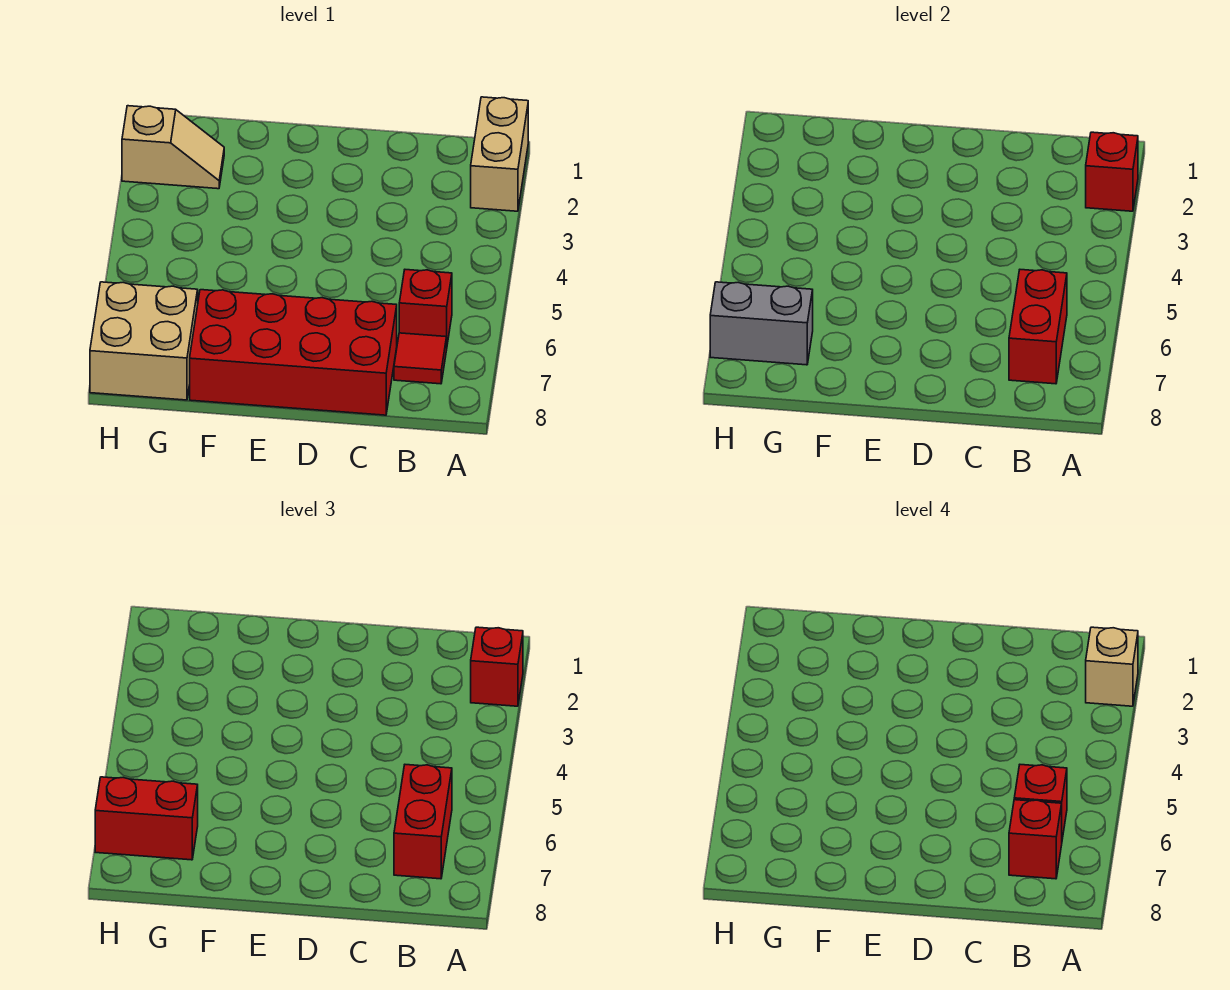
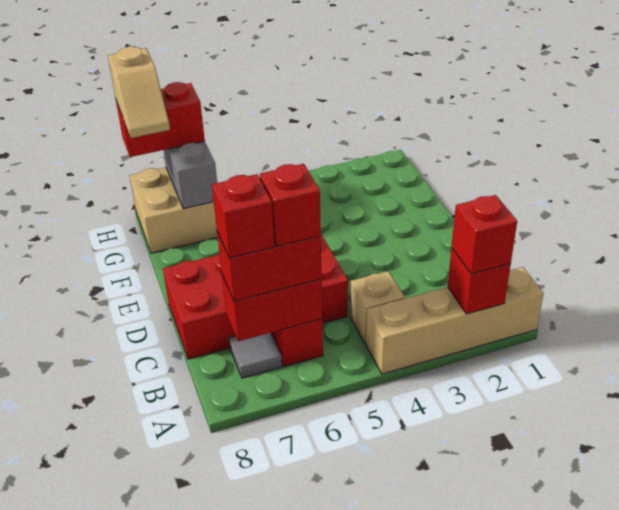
tan 1x2 brick [471,97,528,211] -> tan 1x4 brick [366,267,544,374]
tan 1x1 brick [1086,627,1138,706] -> tan 1x1 brick moved to [350,271,405,344]
red 1x1 tile [394,333,447,384] -> grey 1x1 tile [229,333,282,378]
red 2x4 brick [190,290,397,415] -> red 2x4 brick turned to [163,234,348,359]
tan 1x2 slope [122,106,224,189] -> tan 1x2 slope moved to [108,47,170,138]
red 1x2 brick [95,777,198,860] -> red 1x2 brick turned to [116,82,205,157]

